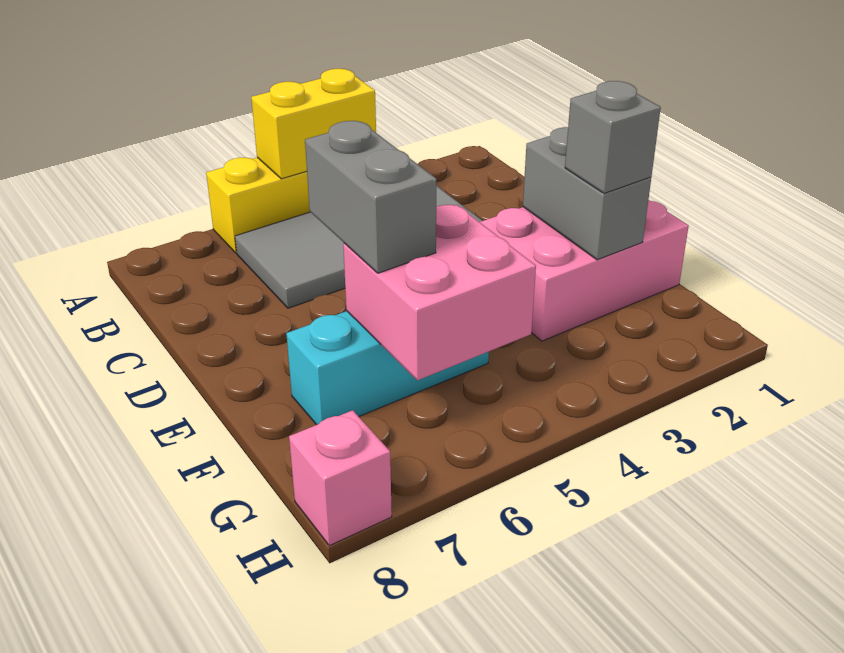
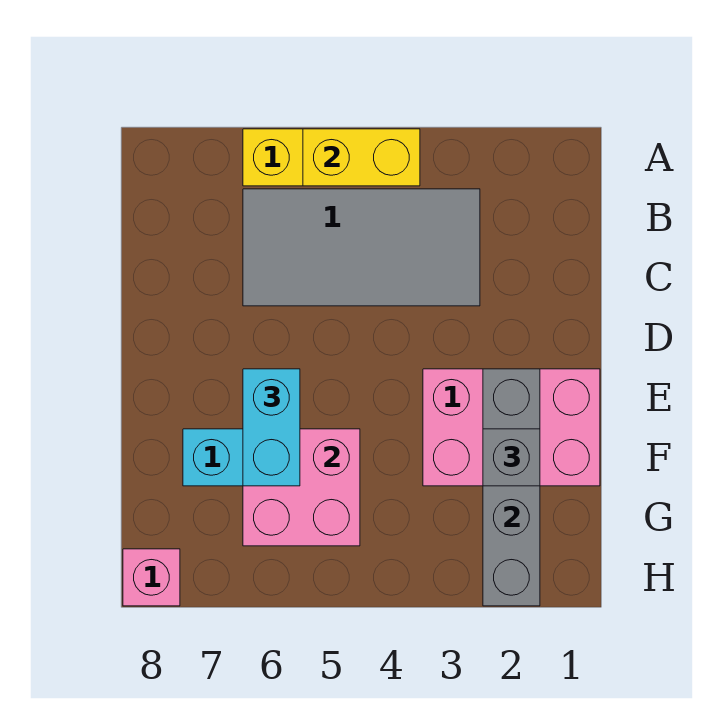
grey 1x2 brick [523,127,651,260] -> grey 1x4 brick [483,369,540,606]
grey 1x2 brick [305,121,437,273] -> cyan 1x2 brick [243,369,300,486]

